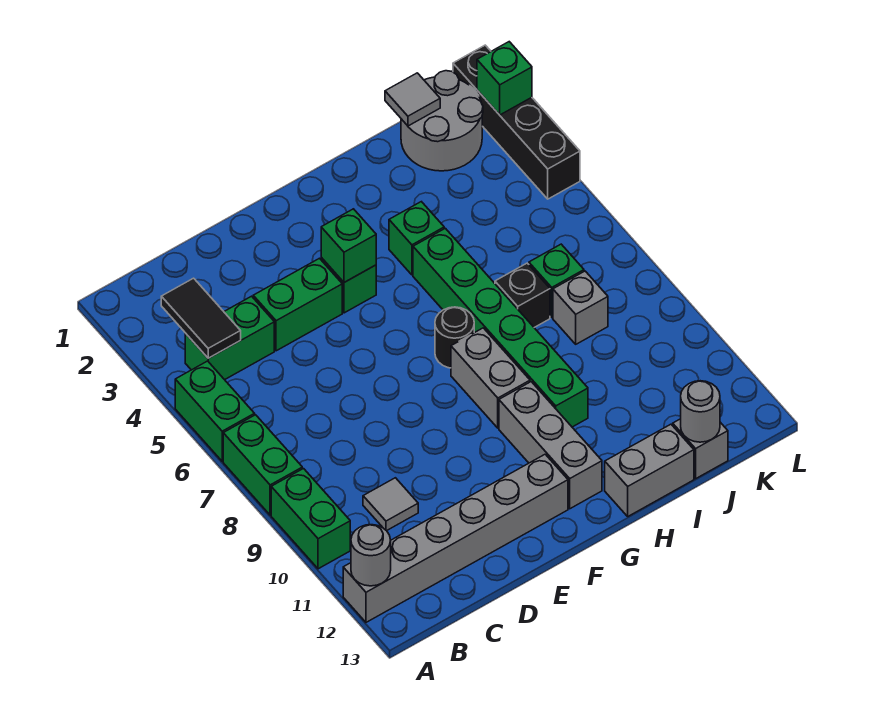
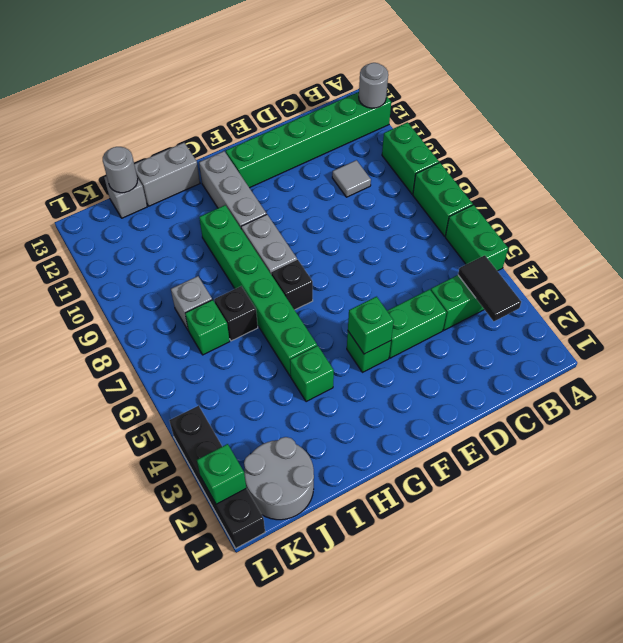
grey 1x6 brick [343,454,568,622] -> green 1x6 brick [226,92,391,188]
black 1x1 round brick [435,307,474,368] -> black 1x1 brick [271,259,313,310]
grey 1x1 tile [385,73,440,126] -> none

